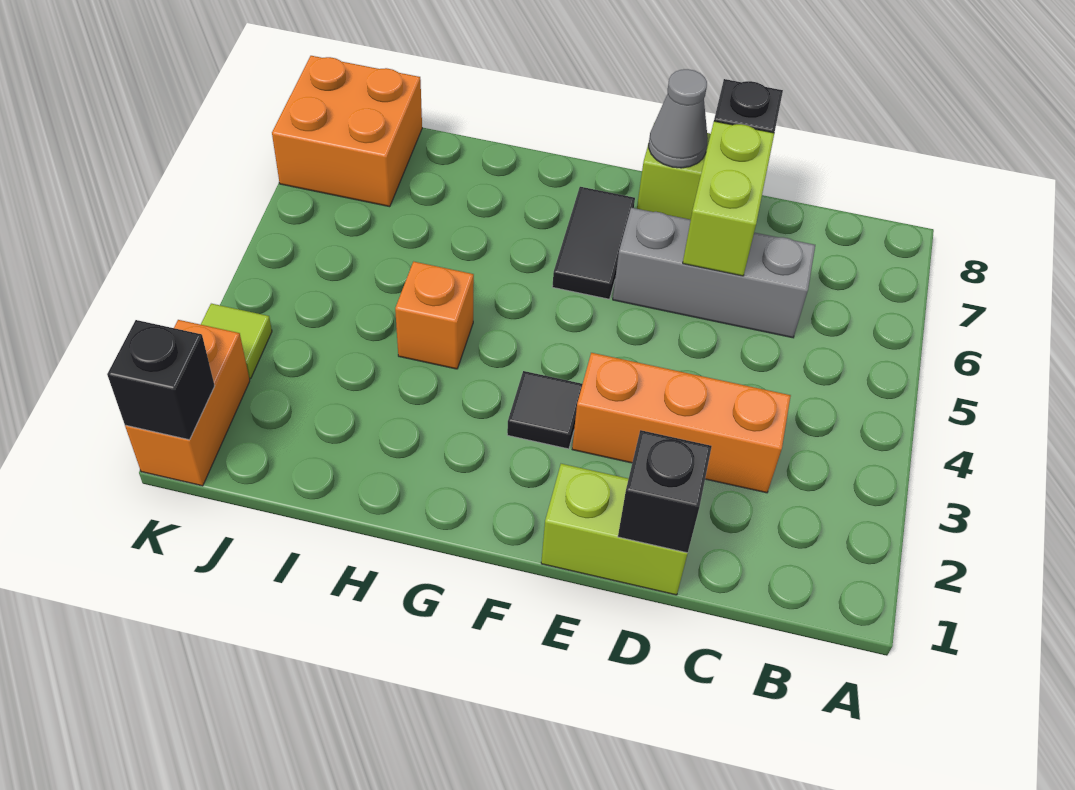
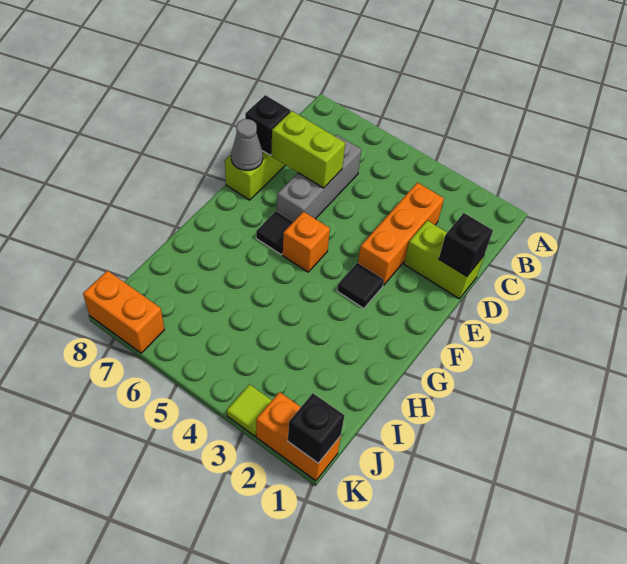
lime 1x2 brick [541,464,688,595] -> lime 1x2 brick turned to [404,220,484,299]
black 1x2 tile [552,187,635,299] -> black 1x1 tile [256,211,293,254]
orange 1x1 brick [395,262,474,369] -> orange 1x1 brick moved to [283,212,330,272]
orange 2x2 brick [272,56,422,207] -> orange 1x2 brick [83,270,164,353]

